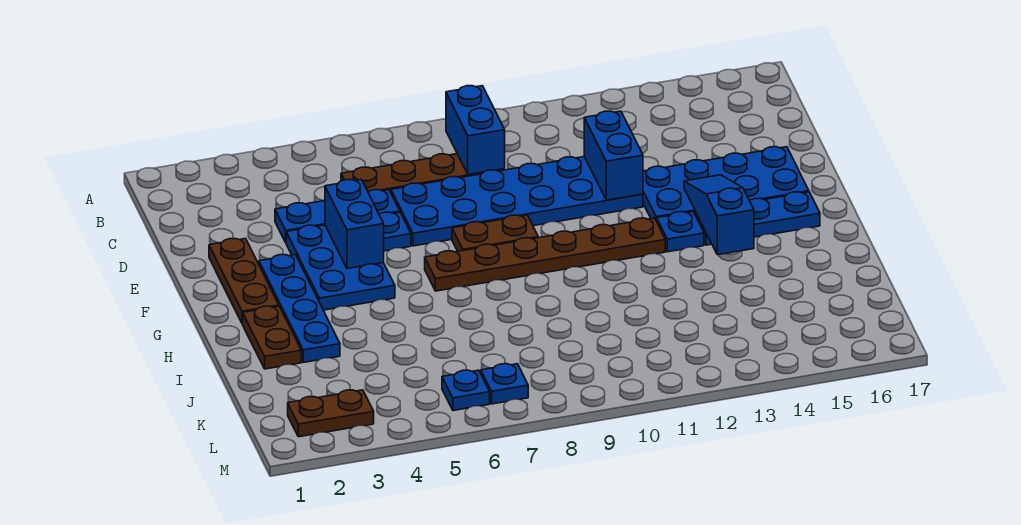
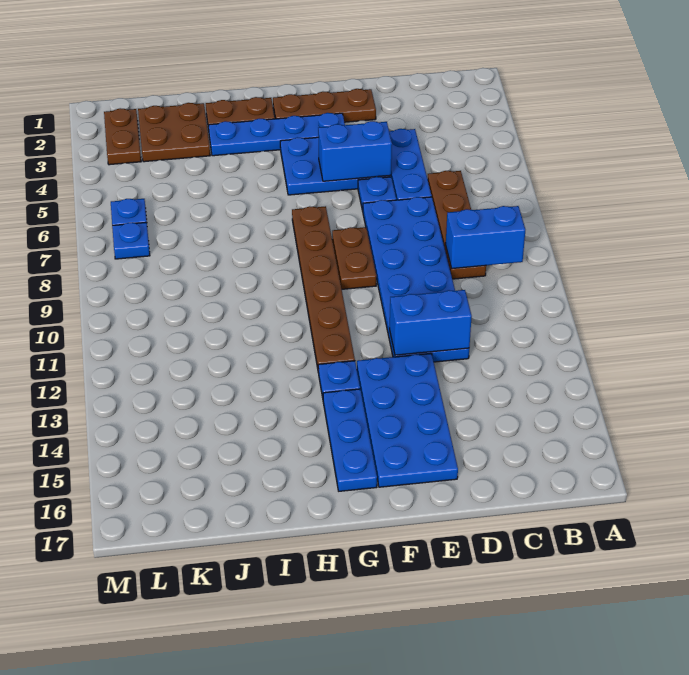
blue 1x3 slope [684,175,754,255] -> none
none -> brown 2x2 plate [138,103,210,162]

